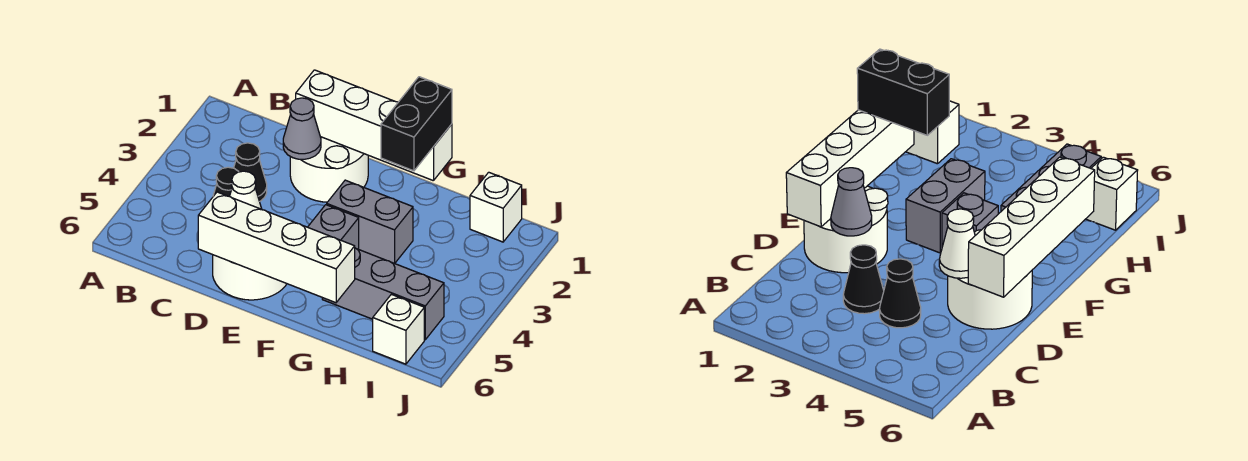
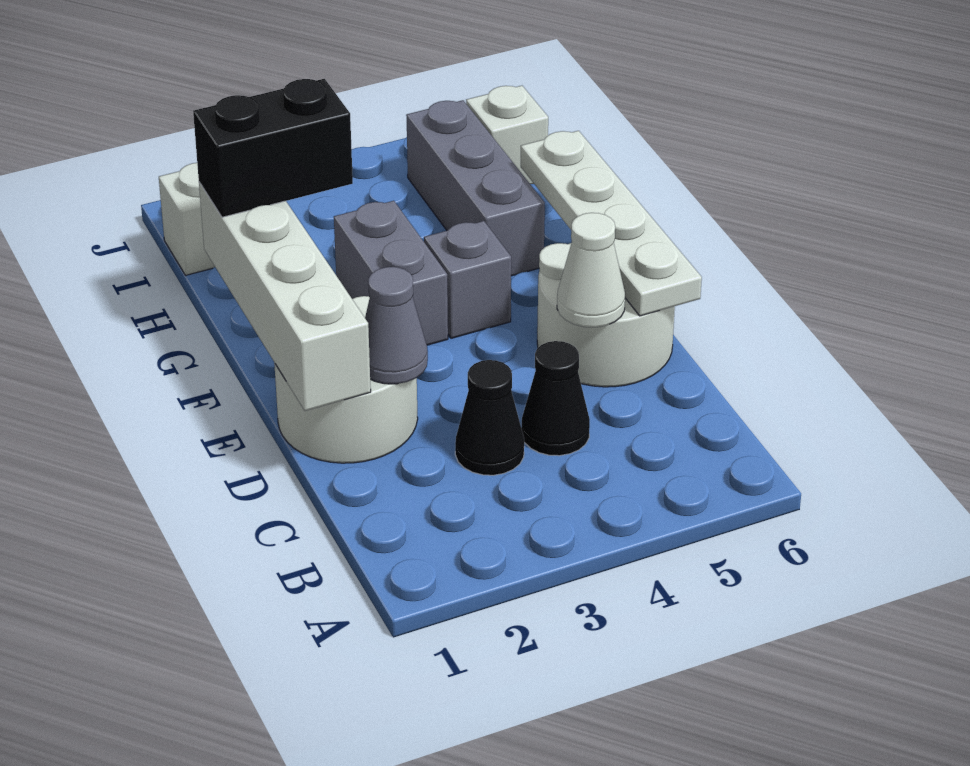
white 1x4 brick [198,192,355,303] -> white 1x4 plate [521,131,702,316]

